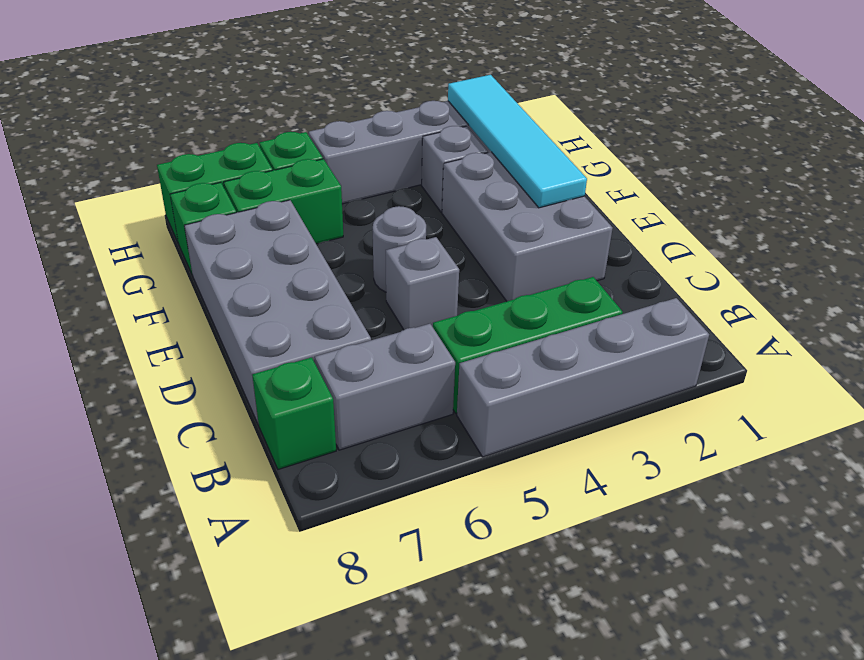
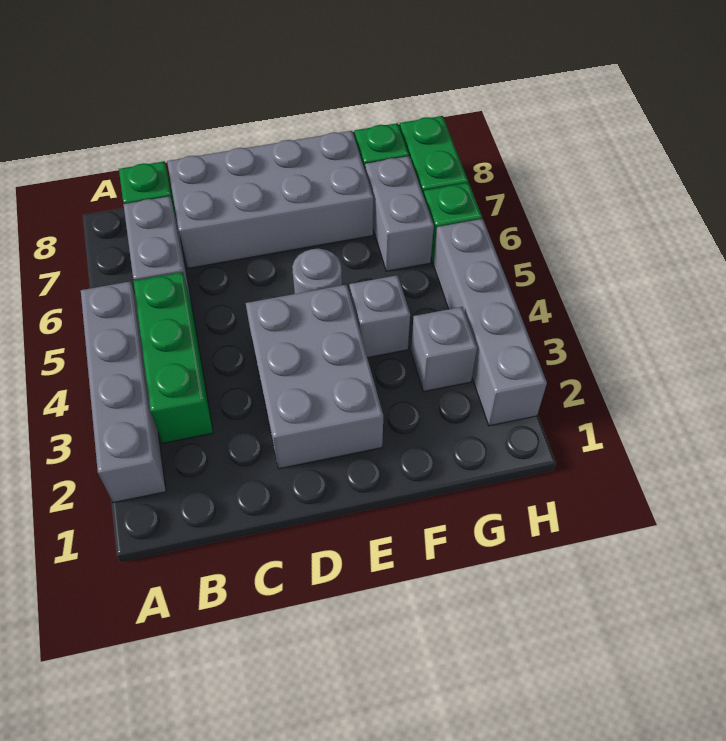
grey 2x3 brick [442,152,613,301] -> grey 2x3 brick turned to [246,285,383,469]
grey 1x1 brick [386,237,459,330] -> grey 1x1 brick moved to [349,275,410,358]
cyan 1x4 tile [448,75,587,208] -> none
green 1x2 brick [224,159,343,244] -> grey 1x2 brick [365,156,434,271]

